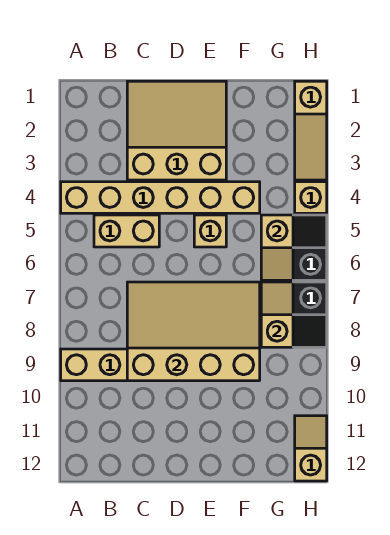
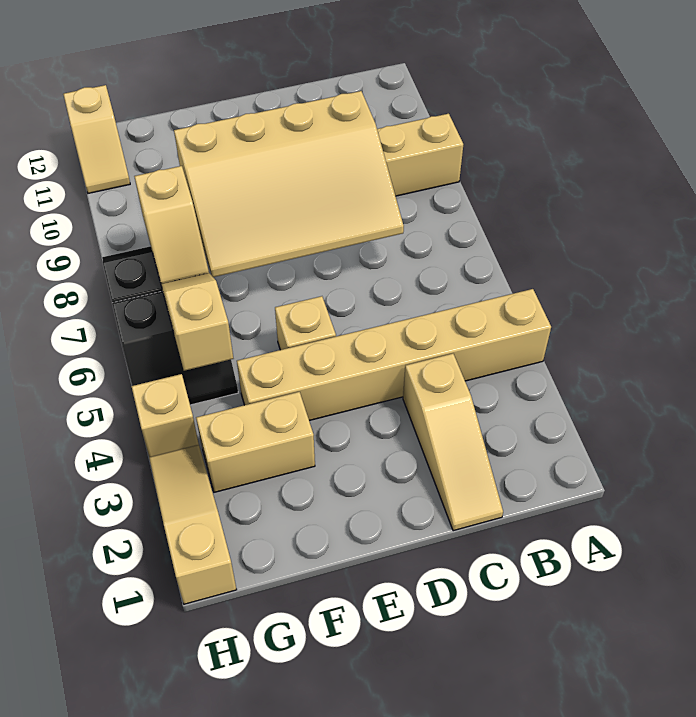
tan 1x2 brick [94,215,159,247] -> tan 1x2 brick moved to [196,392,315,492]
tan 3x3 slope [127,81,226,180] -> tan 1x3 slope [403,354,503,531]

